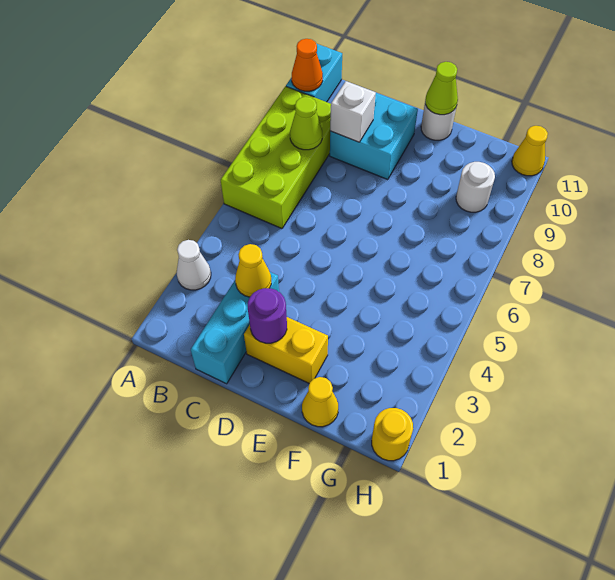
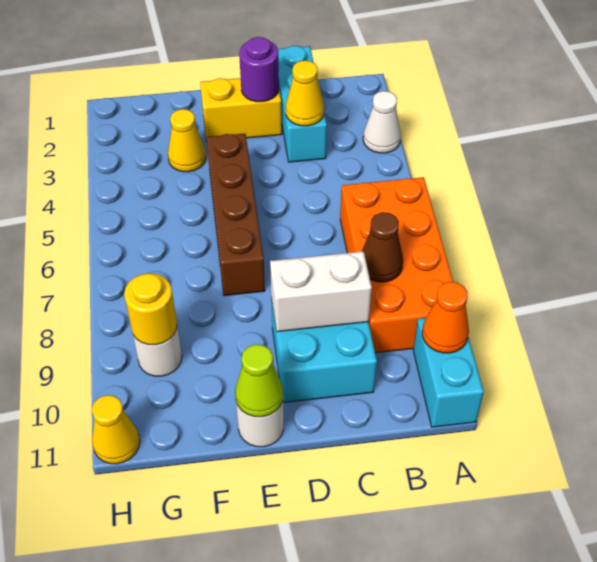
lime 2x4 brick [221,86,331,229] -> orange 2x4 brick [340,177,453,353]
lime 1x1 cone [290,97,322,150] -> brown 1x1 cone [362,212,403,282]
white 1x1 brick [330,81,376,142] -> white 1x2 brick [270,251,372,332]
none -> brown 1x4 brick [206,134,265,296]
yellow 1x1 cone [302,377,338,427] -> yellow 1x1 cone moved to [168,109,206,172]
yellow 1x1 round brick [372,408,413,461] -> yellow 1x1 round brick moved to [124,273,177,345]

